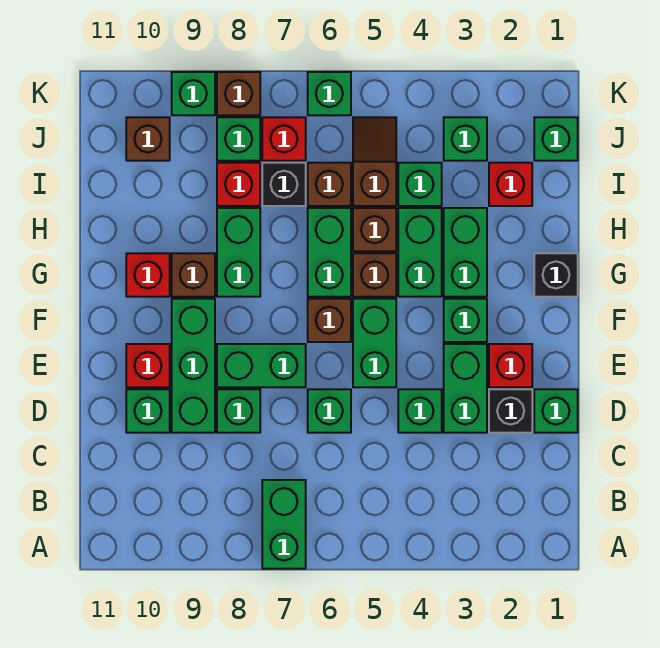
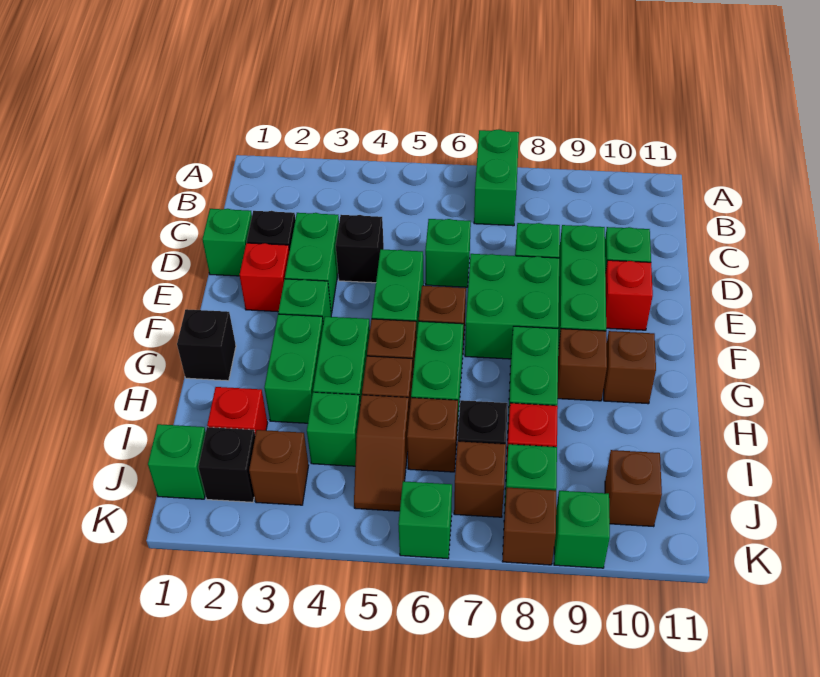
green 1x1 brick [398,389,442,433] -> black 1x1 brick [336,215,384,283]
green 1x2 brick [217,344,306,387] -> green 2x2 brick [465,254,559,359]
red 1x1 brick [126,253,170,297] -> brown 1x1 brick [603,331,656,404]
none -> black 1x1 brick [198,427,255,502]
green 1x1 brick [444,117,487,161] -> brown 1x1 brick [249,430,309,505]
red 1x1 brick [262,117,306,161] -> brown 1x1 brick [454,441,506,517]

